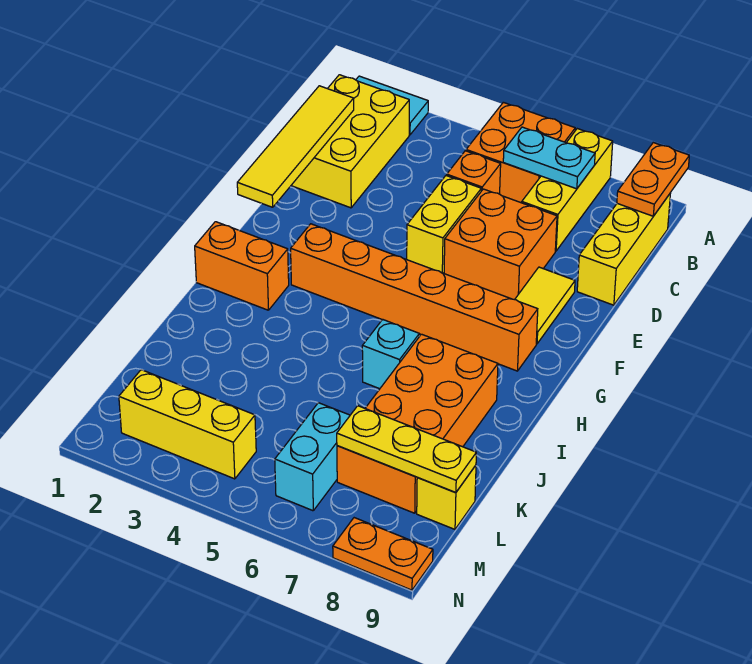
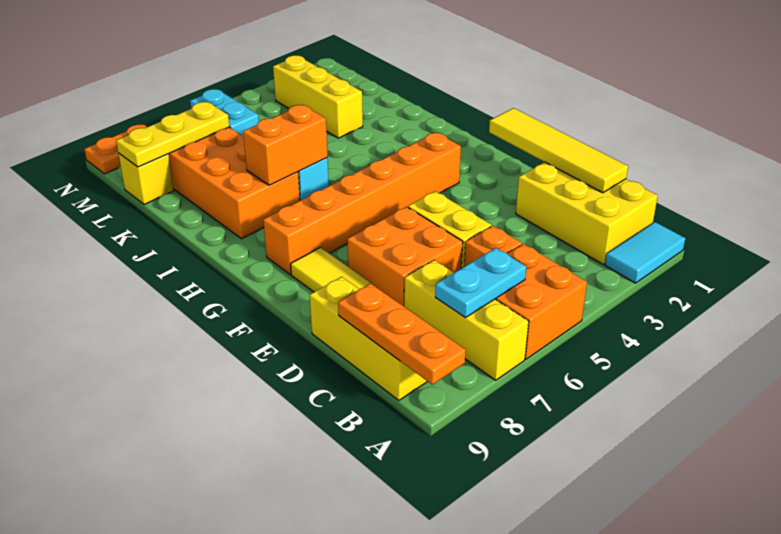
orange 1x2 plate [617,143,689,216] -> orange 1x3 plate [338,283,466,385]
orange 1x2 brick [195,222,289,310] -> orange 1x2 brick moved to [243,105,328,185]
yellow 1x3 brick [119,370,256,479] -> yellow 1x3 brick turned to [273,55,363,138]

